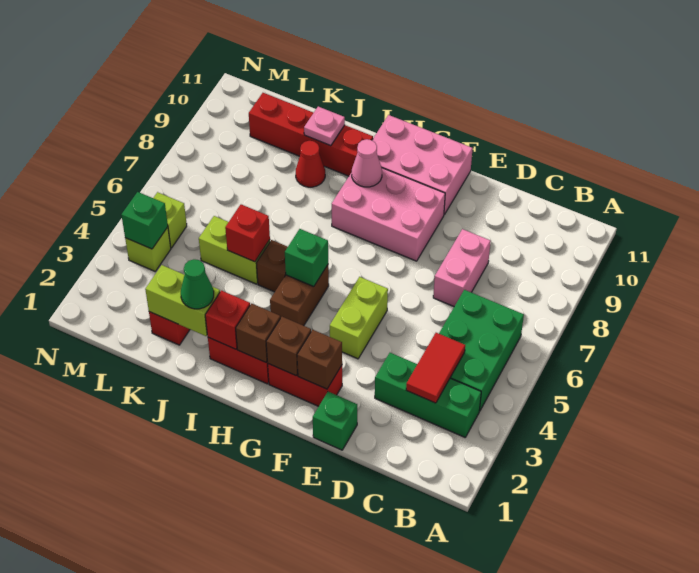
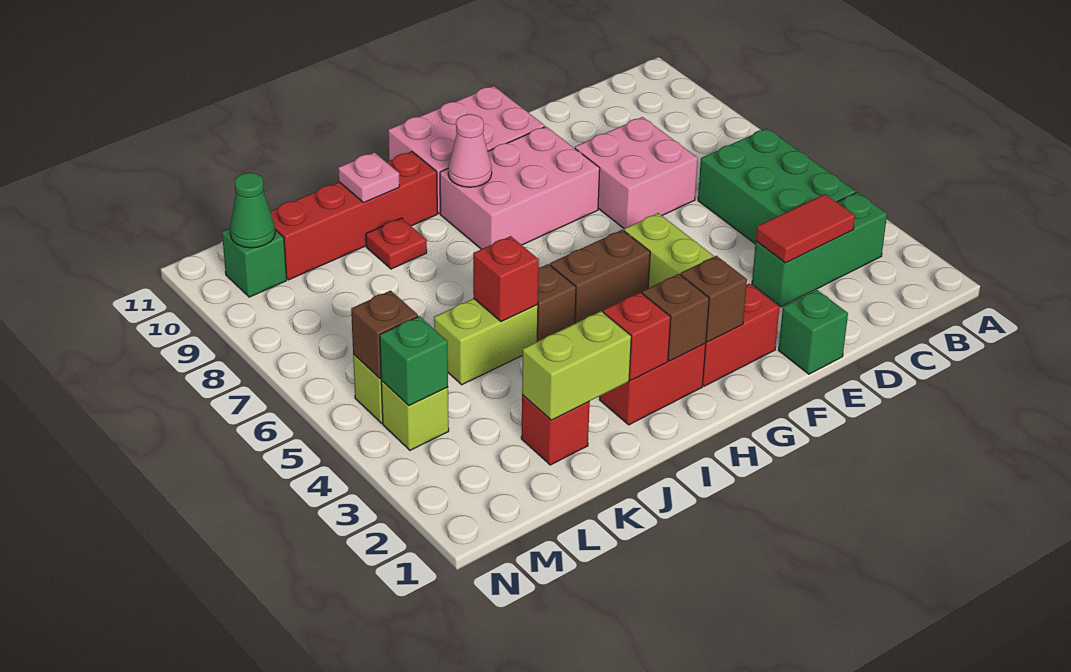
red 1x2 tile [406,333,465,403] -> red 1x2 tile turned to [756,194,855,263]
pink 1x2 brick [433,229,491,306] -> pink 2x2 brick [575,117,698,229]
brown 1x1 brick [297,330,342,389] -> brown 1x1 brick moved to [351,291,418,379]
brown 1x2 brick [270,265,329,326] -> brown 1x2 brick turned to [550,230,650,323]
green 1x1 brick [285,229,328,286] -> green 1x1 brick moved to [222,228,287,297]
green 1x1 cone [181,259,214,309] -> green 1x1 cone moved to [230,173,275,248]
red 1x1 cone [296,141,325,187] -> red 1x1 plate [366,218,427,269]

